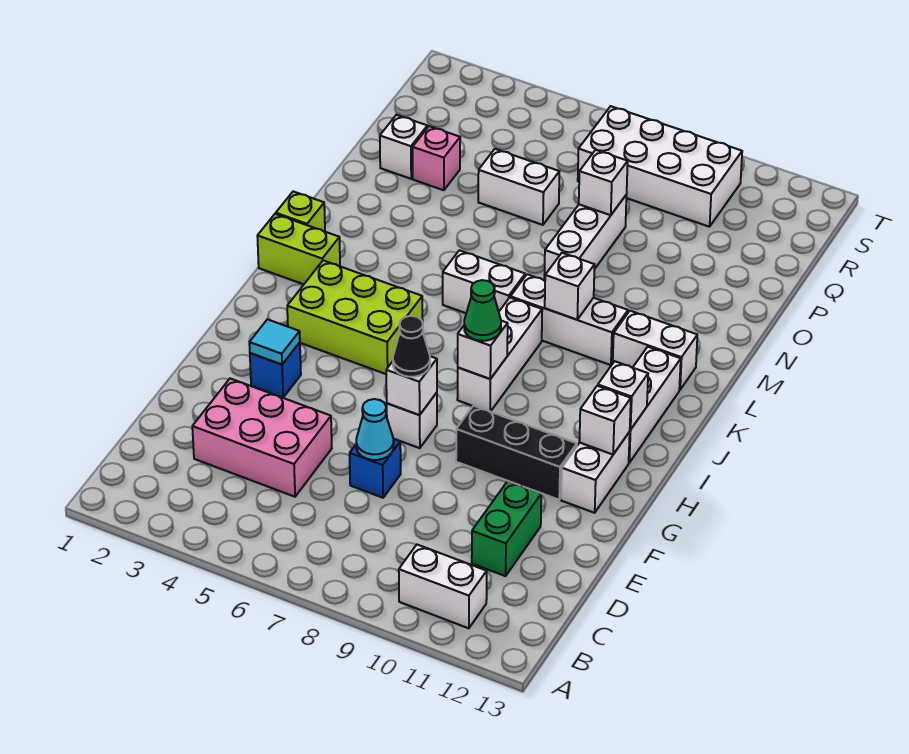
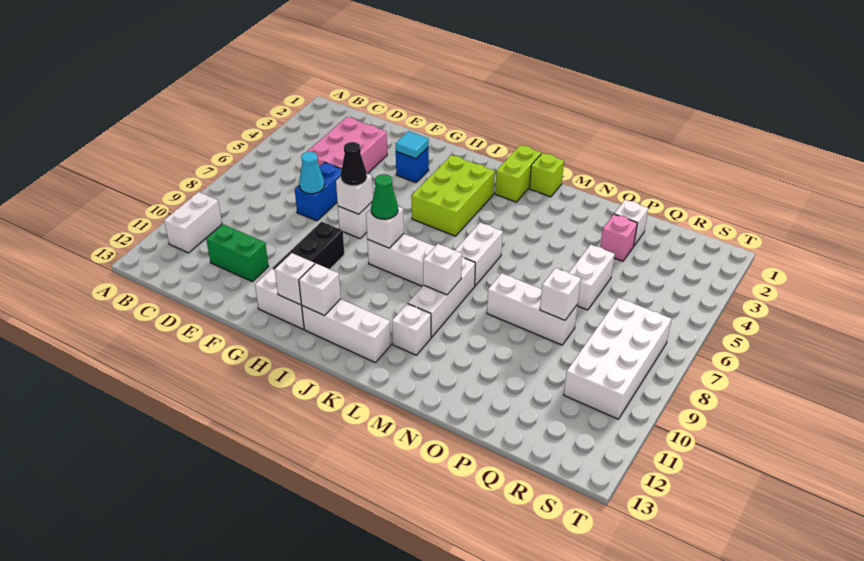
blue 1x1 brick [350,439,401,498] -> blue 1x2 brick [295,162,342,221]
white 1x2 brick [613,311,697,390] -> white 1x1 brick [392,304,431,355]

